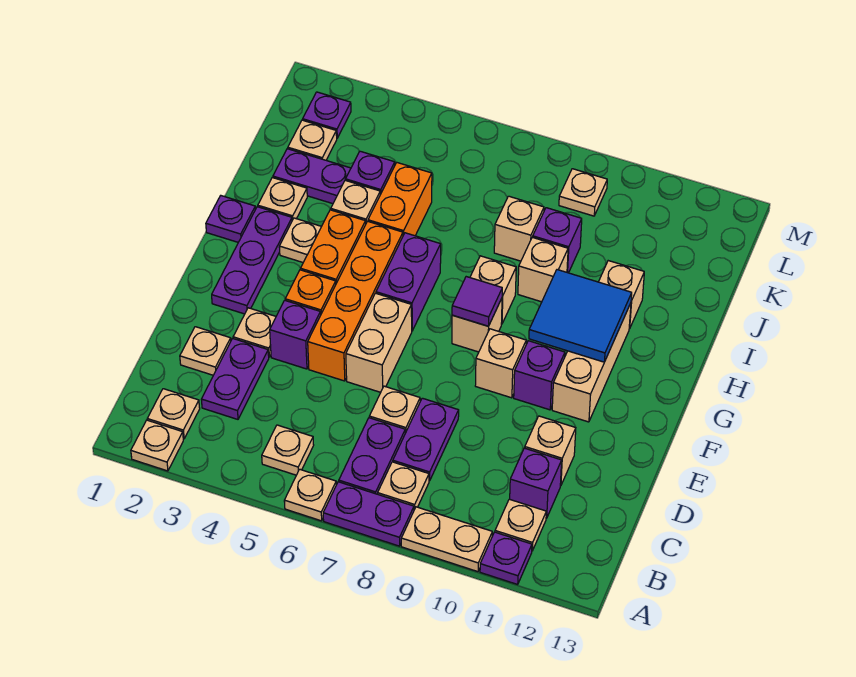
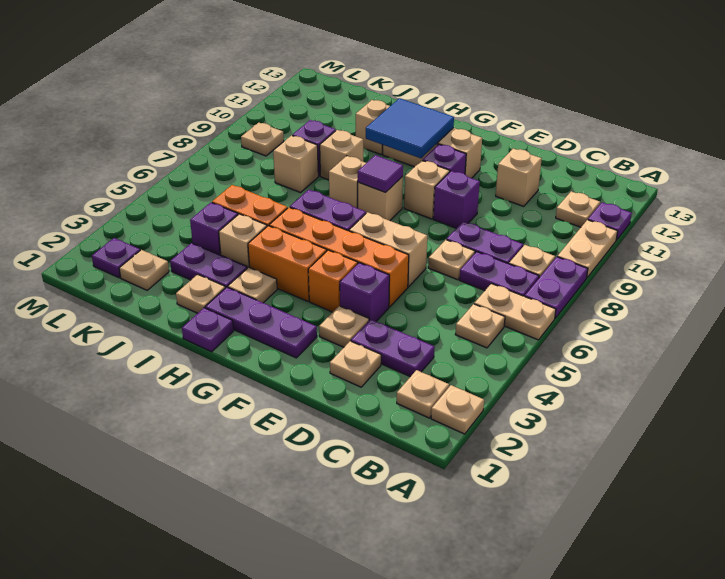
tan 1x1 plate [284,469,336,521] -> tan 1x2 plate [474,284,556,340]
purple 1x1 brick [510,448,562,518] -> purple 1x1 brick moved to [433,171,480,228]
purple 1x2 plate [273,149,351,204] -> purple 1x2 plate turned to [170,243,247,288]

